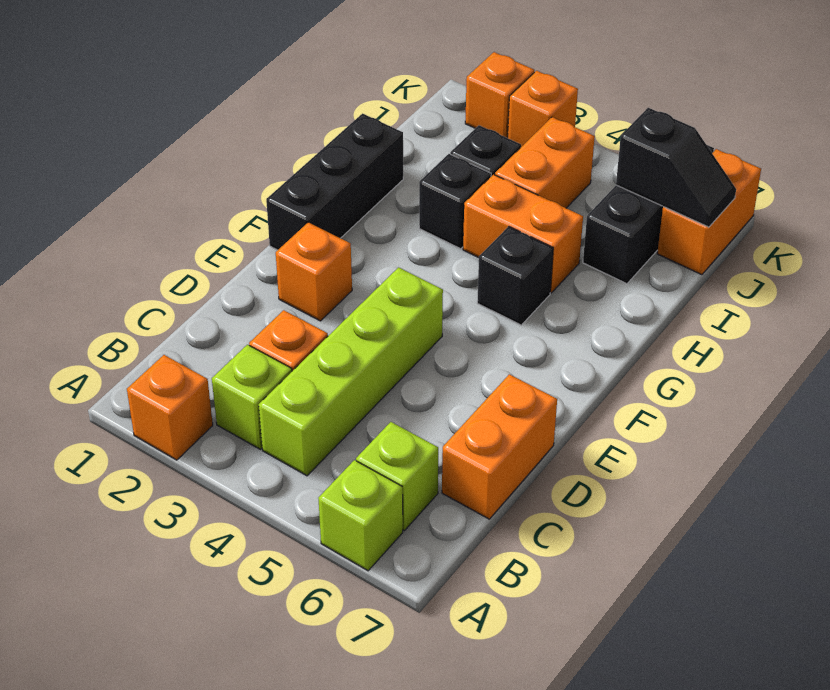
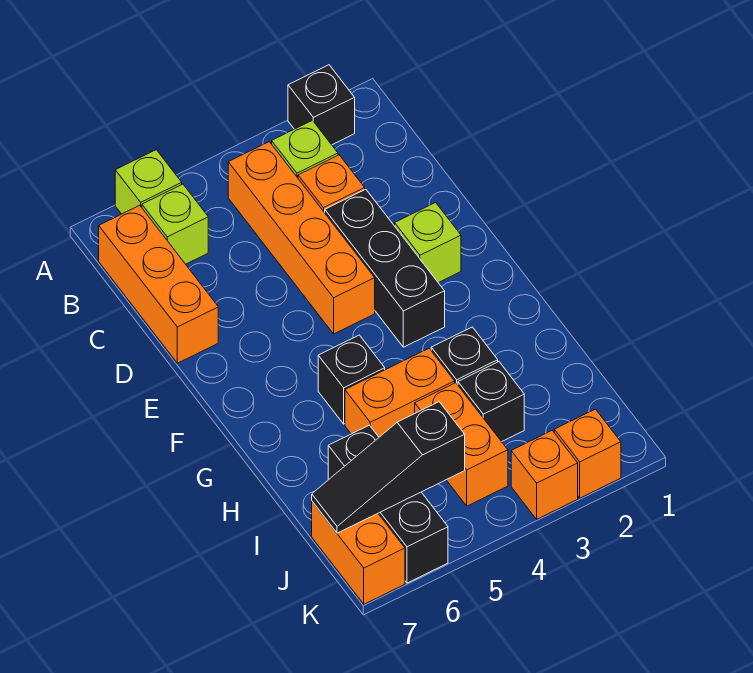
orange 1x1 brick [127,355,213,460] -> black 1x1 brick [288,65,355,145]
lime 1x4 brick [259,267,443,476] -> orange 1x4 brick [228,142,375,334]
orange 1x2 brick [442,374,557,519] -> orange 1x3 brick [99,205,218,363]
orange 1x1 brick [276,222,352,321] -> lime 1x1 brick [395,202,461,283]
black 1x3 brick [266,114,403,250] -> black 1x3 brick moved to [325,189,445,347]
black 1x2 slope [616,108,736,227] -> black 1x3 slope [312,402,465,533]

